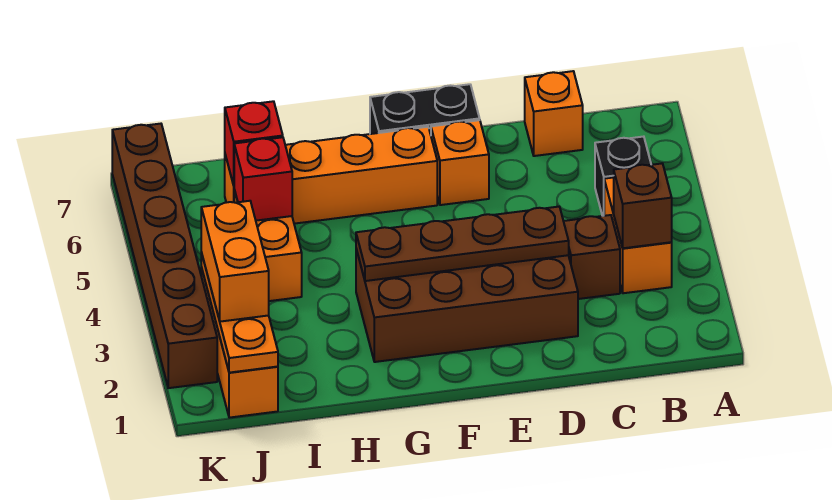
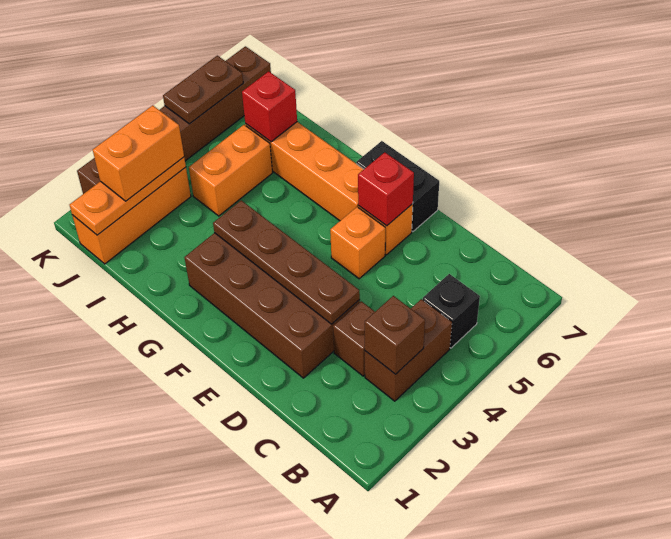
orange 1x2 brick [604,177,672,293] -> brown 1x2 brick [365,299,452,401]
orange 1x1 brick [525,71,583,156] -> orange 1x1 brick moved to [330,207,385,279]
red 1x1 brick [234,137,292,221] -> red 1x1 brick moved to [358,152,414,226]
none -> brown 1x2 plate [163,56,243,124]

